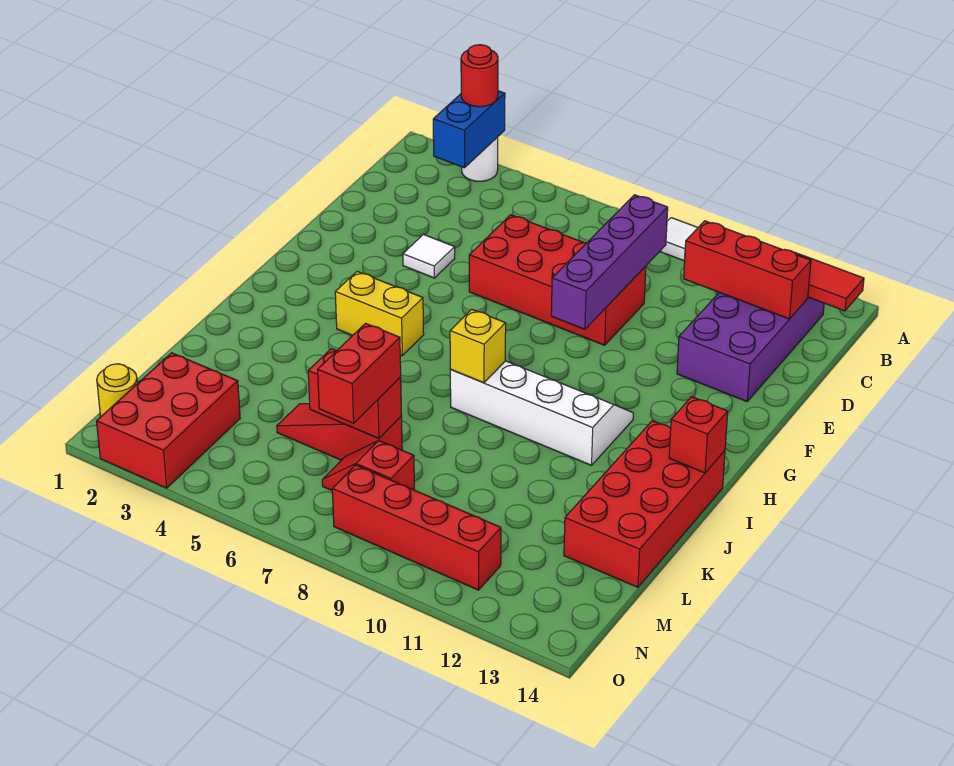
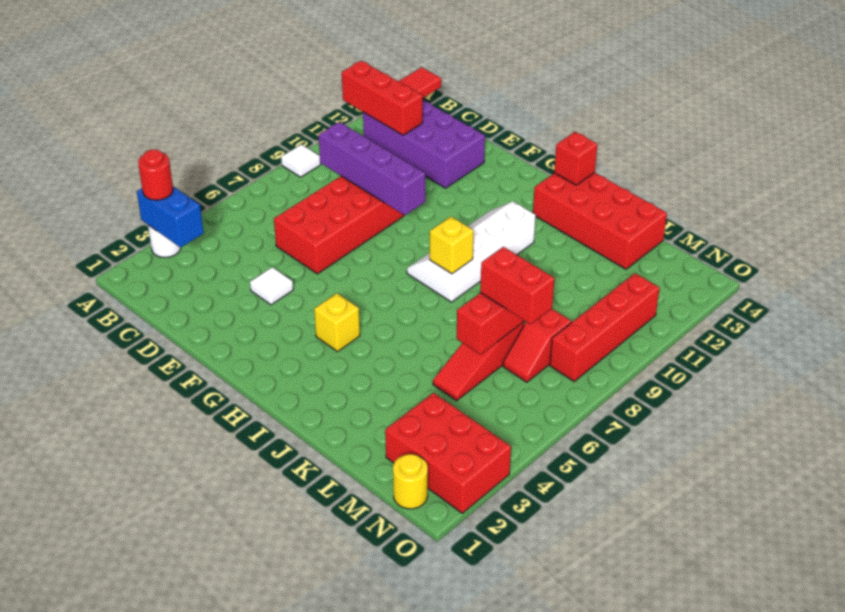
red 1x3 brick [684,221,811,319] -> red 1x3 brick turned to [342,61,422,135]
yellow 1x2 brick [335,271,424,355] -> yellow 1x1 brick [314,293,360,352]

